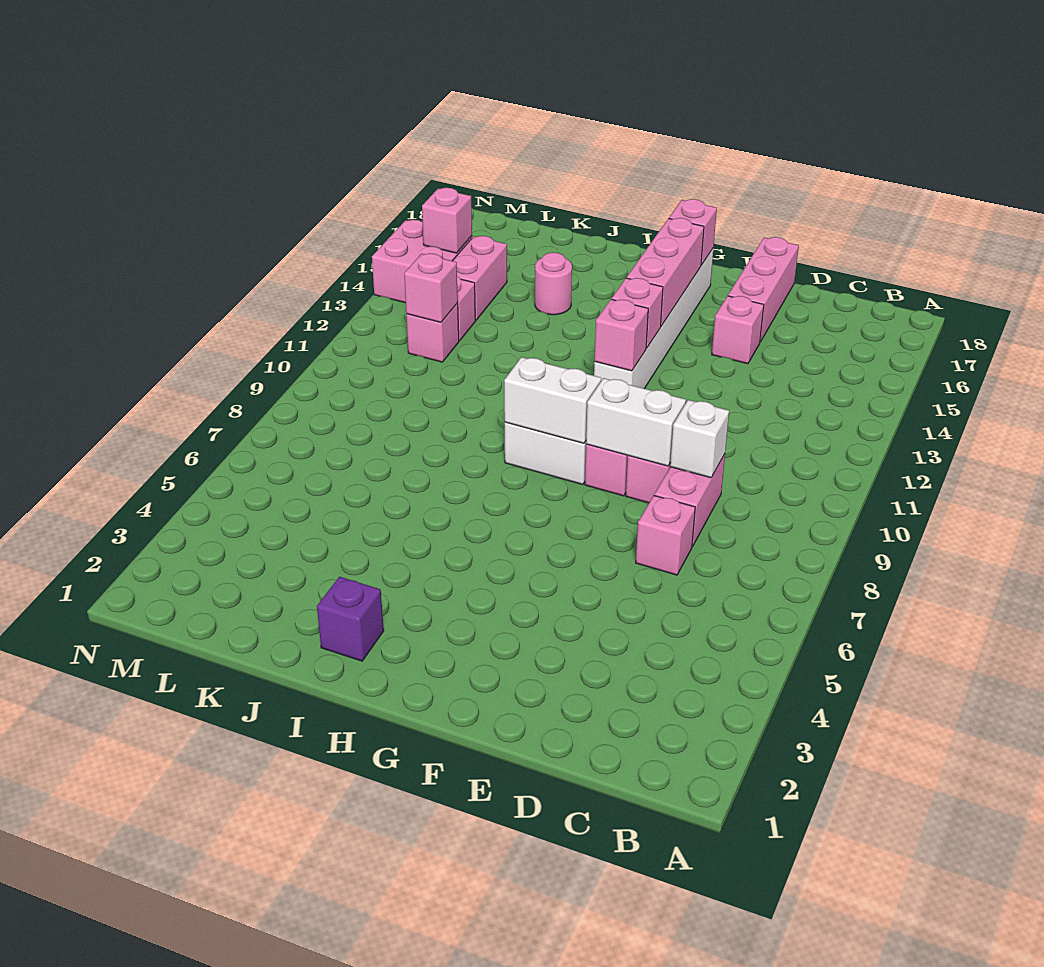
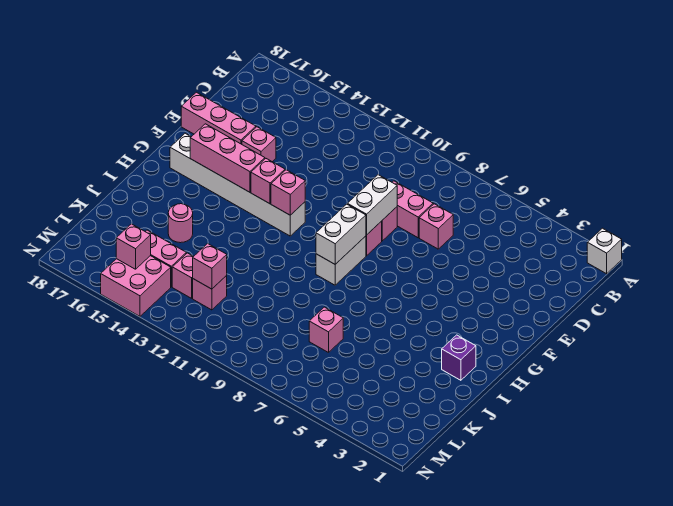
white 1x1 brick [670,400,729,478] -> white 1x1 brick moved to [587,228,622,274]
pink 1x1 brick [669,199,717,265] -> pink 1x1 brick moved to [309,307,343,353]

